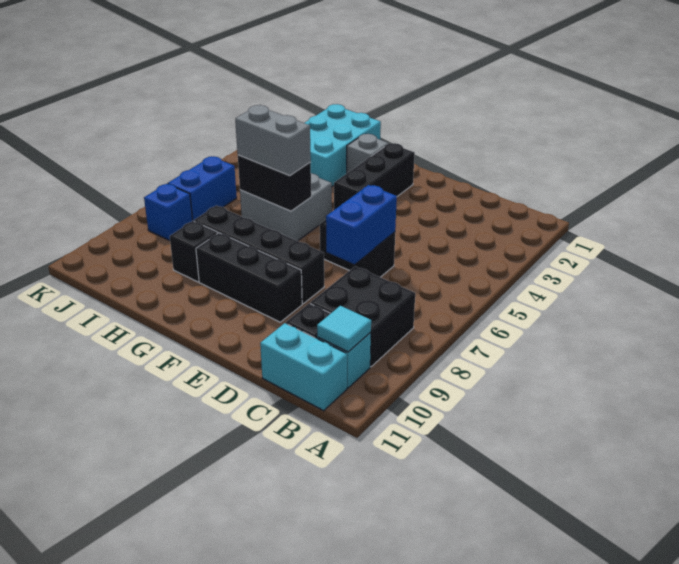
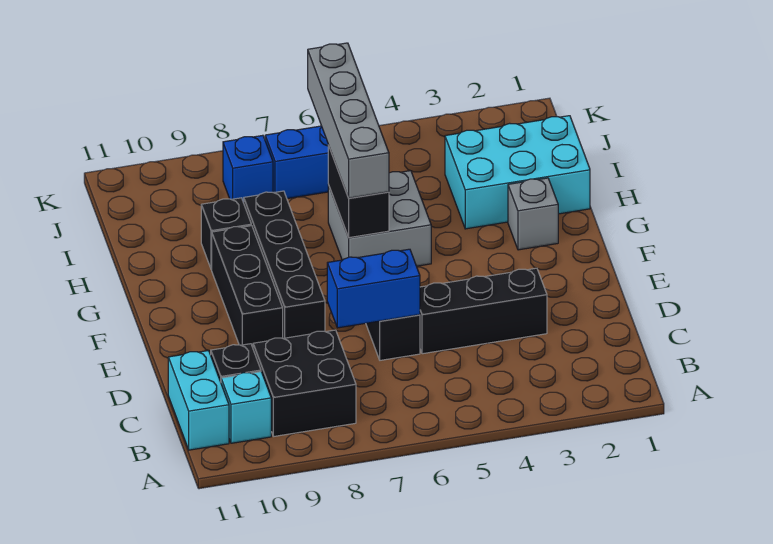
cyan 1x1 tile [317,306,371,352] -> none
black 1x3 brick [334,143,415,210] -> black 1x3 brick moved to [420,268,547,354]
grey 1x2 brick [235,105,311,176] -> grey 1x4 brick [308,43,389,198]

